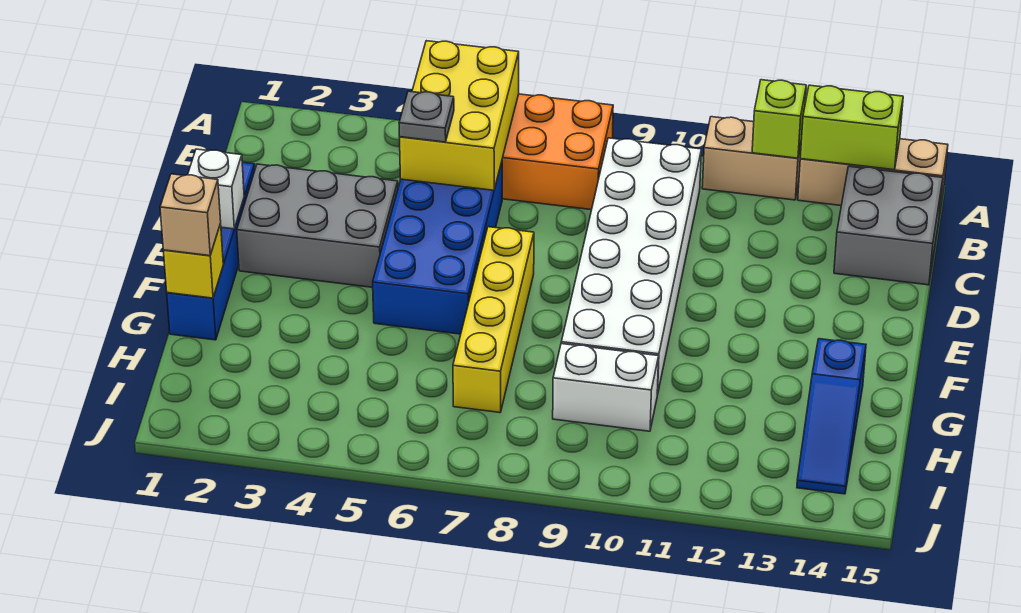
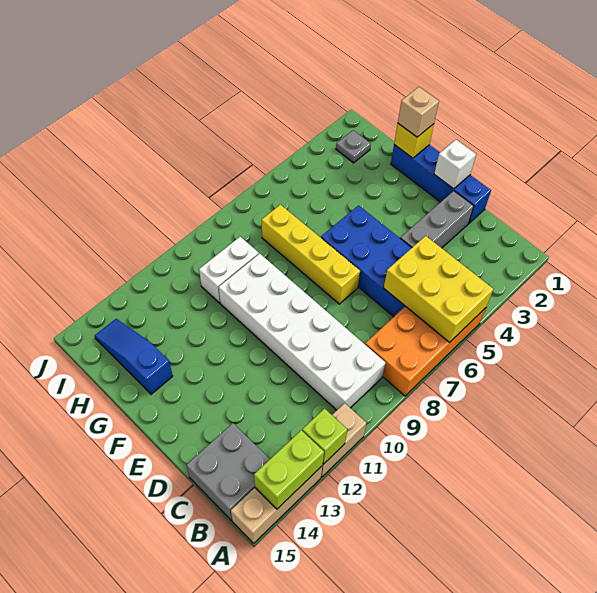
grey 1x1 plate [399,91,454,142] -> grey 1x1 plate moved to [336,130,371,163]
grey 2x3 brick [237,164,398,287] -> grey 1x3 brick [400,191,474,248]

